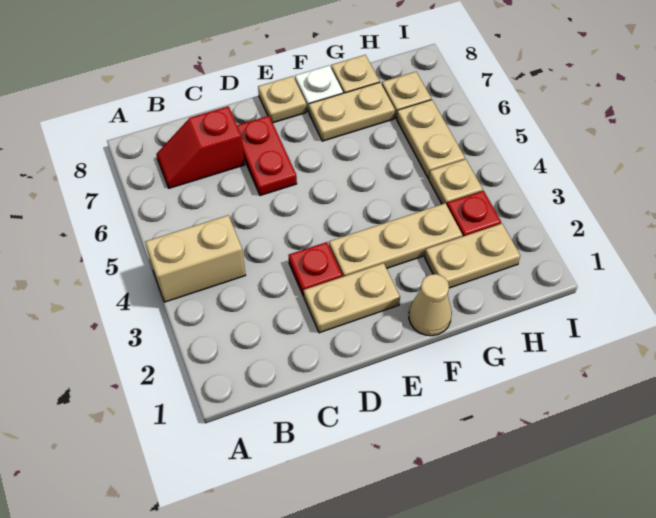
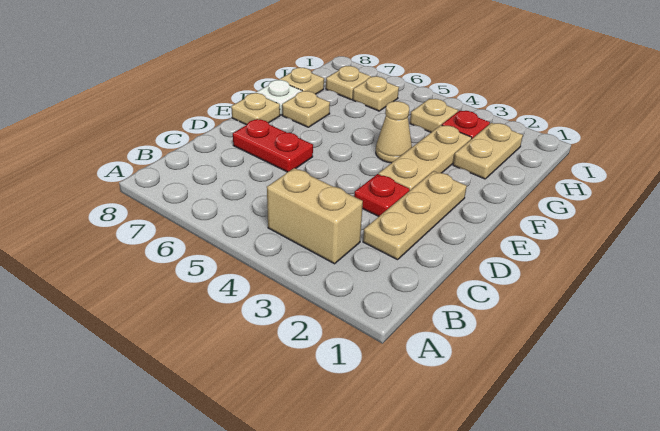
tan 1x2 brick [145,215,245,302] -> tan 1x2 brick turned to [267,168,363,264]
red 1x2 slope [156,106,245,188] -> none
tan 1x2 plate [304,263,400,333] -> tan 1x3 plate [363,171,467,260]
tan 1x1 cone [409,274,452,336] -> tan 1x1 cone moved to [376,101,412,163]
tan 1x2 plate [309,82,395,141] -> tan 1x1 plate [282,91,330,127]
tan 1x2 plate [397,100,465,178] -> tan 1x1 plate [353,76,399,111]

